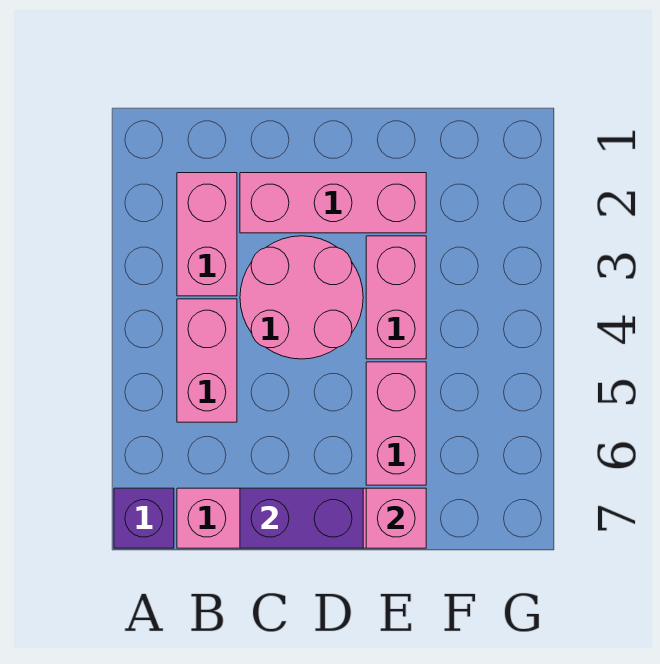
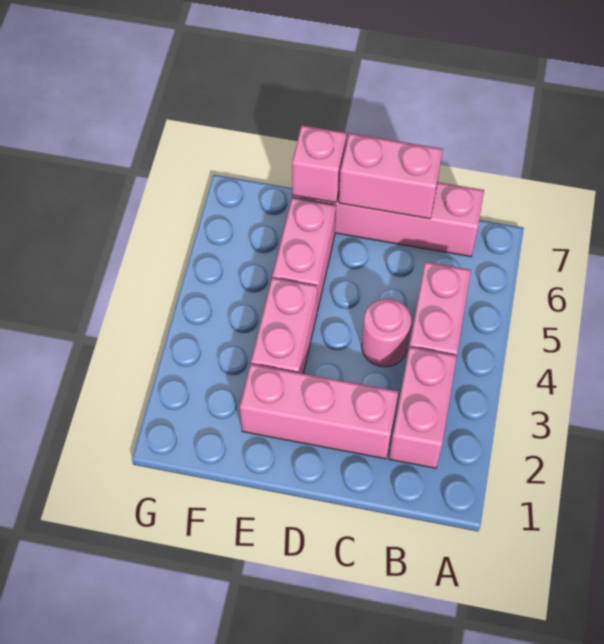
purple 1x1 brick [114,488,174,548] -> none
pink 2x2 round brick [240,236,363,359] -> pink 1x1 round brick [362,299,411,367]
purple 1x2 brick [240,488,363,548] -> pink 1x2 brick [339,133,443,219]

